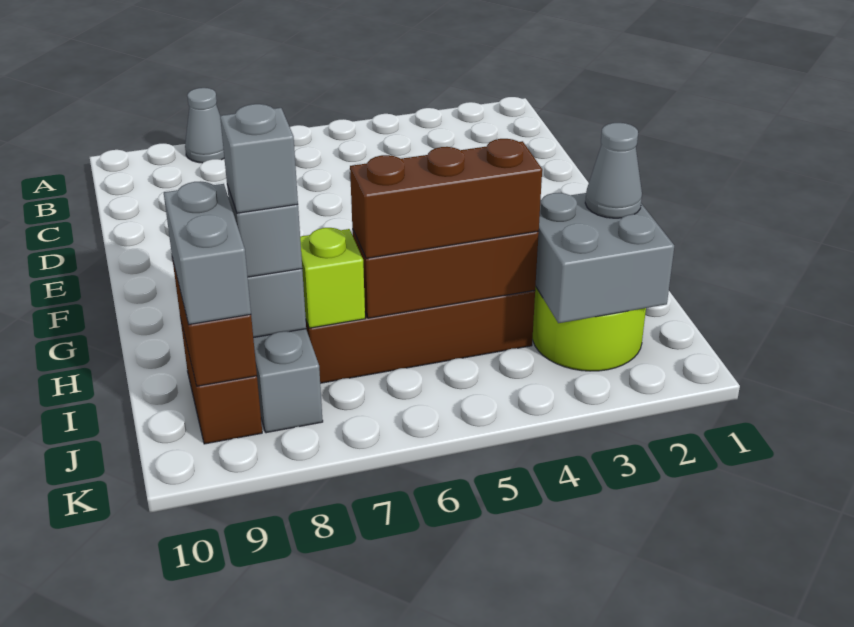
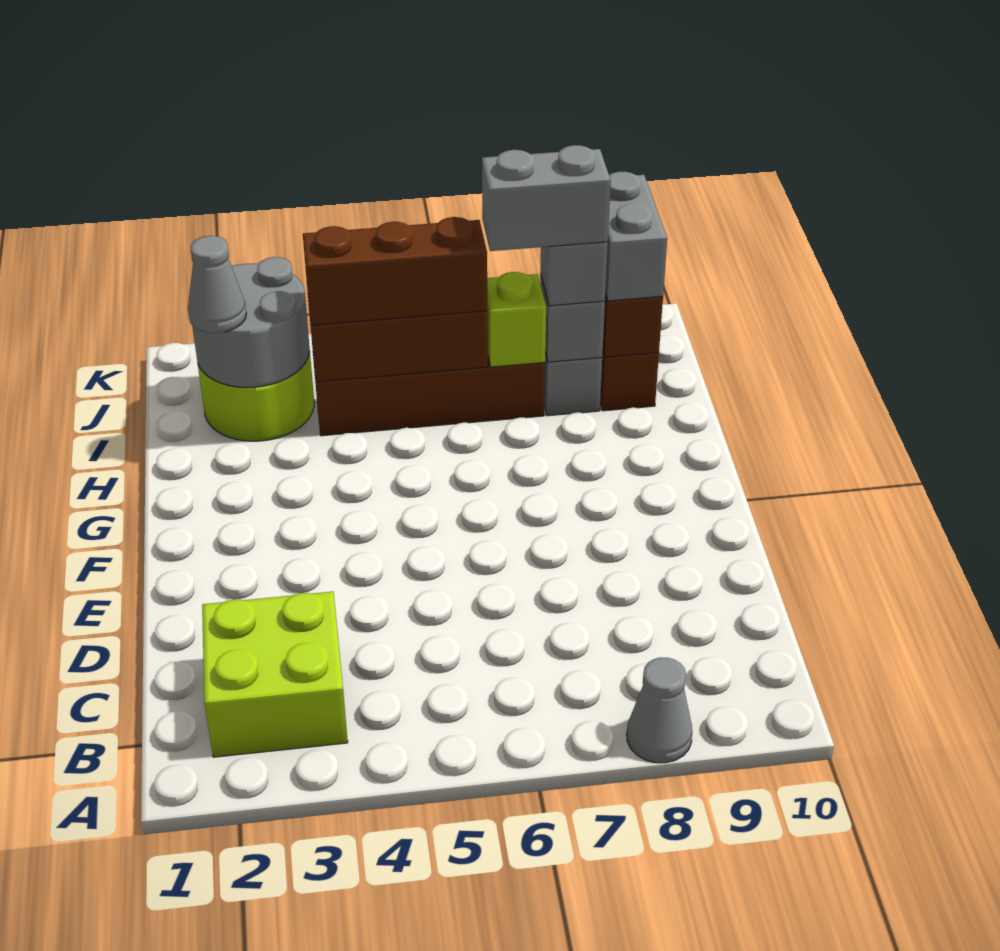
none -> lime 2x2 brick [202,592,348,757]
grey 2x2 brick [536,193,674,323] -> grey 2x2 round brick [192,257,310,388]
grey 1x1 brick [220,104,298,213] -> grey 1x2 brick [482,145,611,251]

